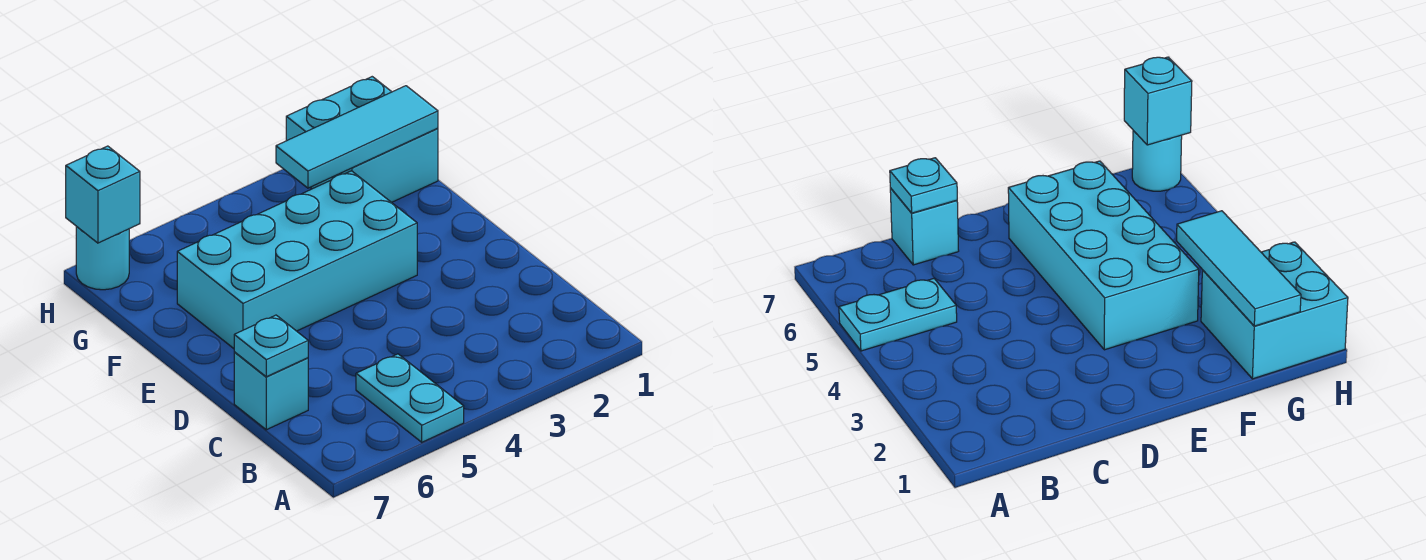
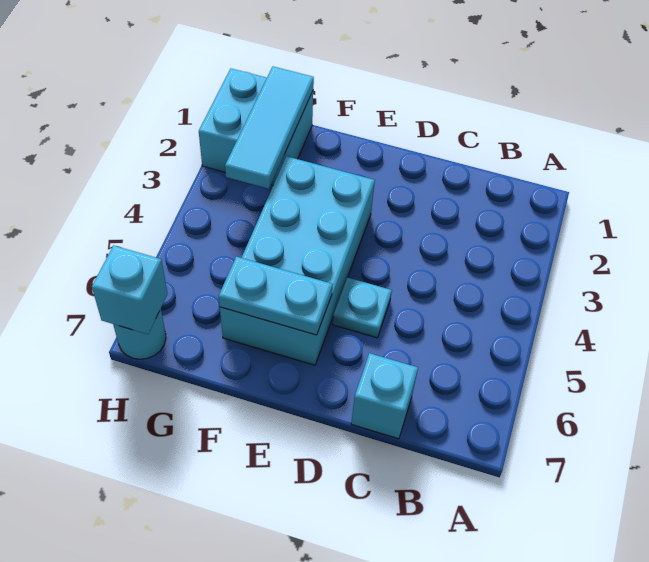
cyan 1x2 plate [356,354,464,442] -> cyan 1x2 plate moved to [219,257,333,335]
cyan 1x1 plate [234,315,308,377] -> cyan 1x1 plate moved to [333,277,392,338]

